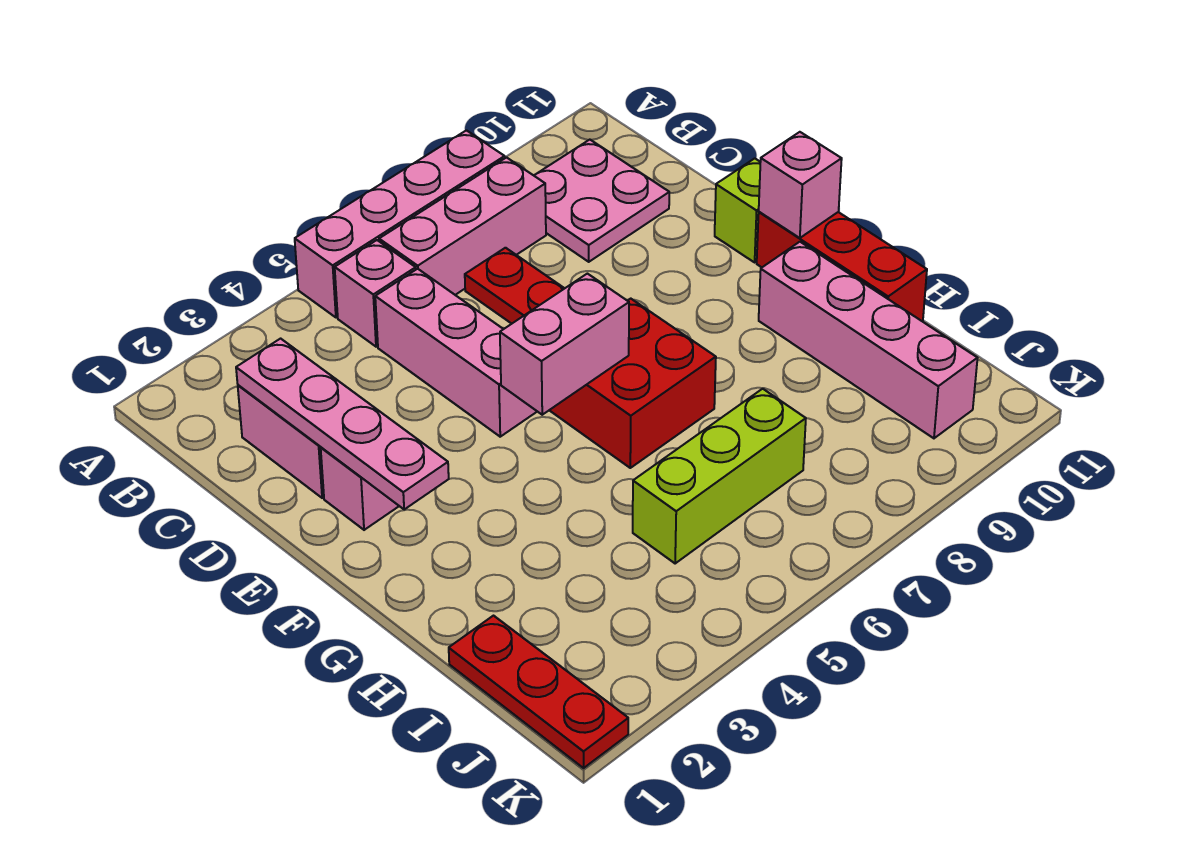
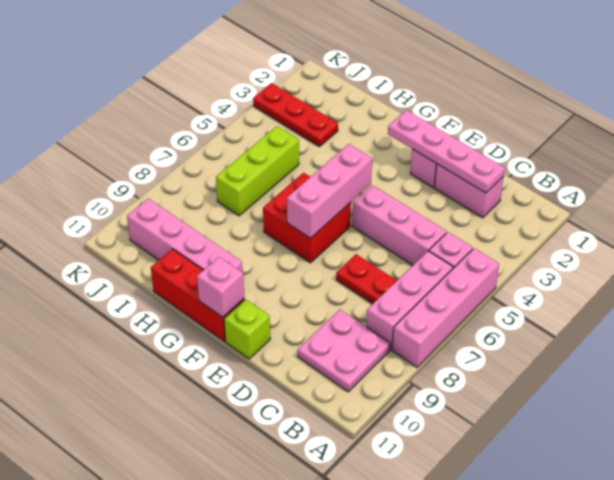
pink 1x2 brick [500,274,629,415] -> pink 1x3 brick [287,144,372,238]
red 1x3 plate [449,616,628,768] -> red 1x3 plate moved to [253,83,338,147]

